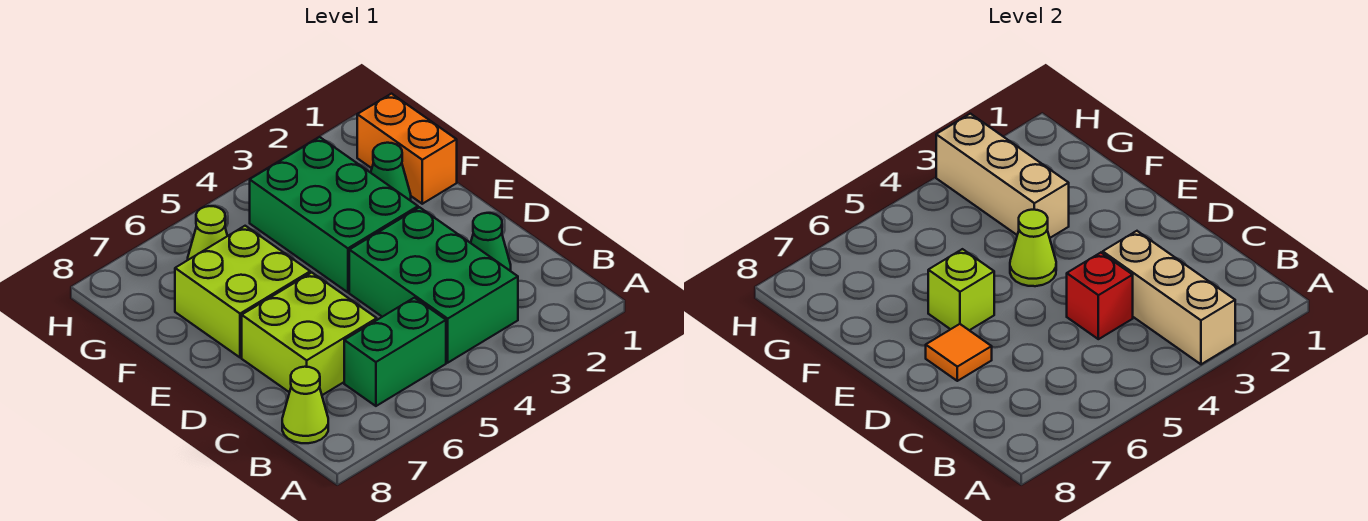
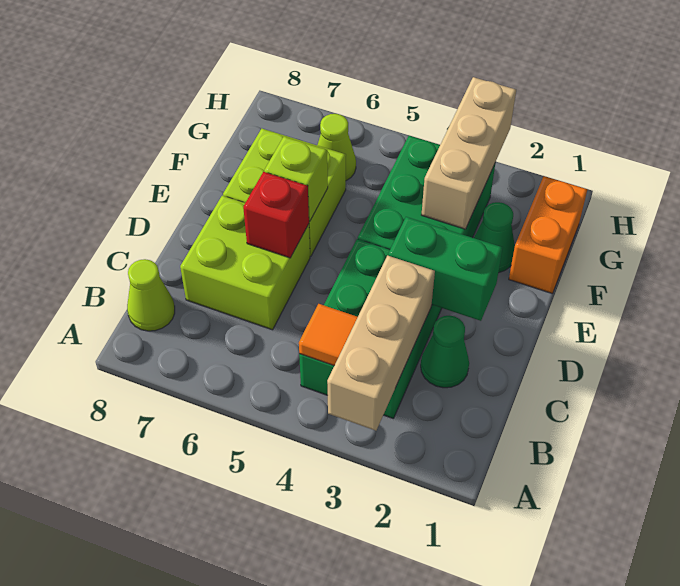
green 1x2 brick [344,298,446,406] -> green 1x2 brick moved to [388,217,503,321]
red 1x1 brick [1067,253,1133,339] -> red 1x1 brick moved to [243,172,309,258]
orange 1x1 tile [926,324,992,381] -> orange 1x1 tile moved to [299,304,358,366]
lime 1x1 cone [1010,210,1056,286] -> none

